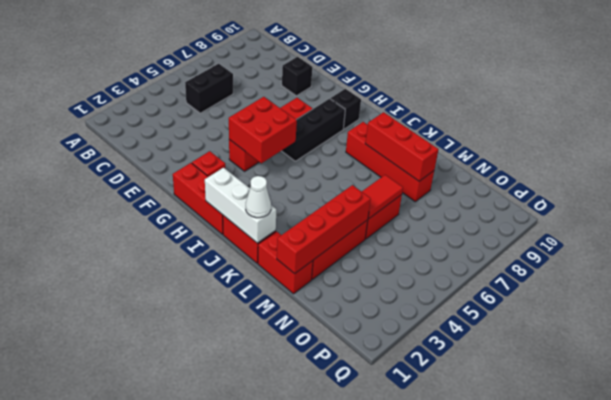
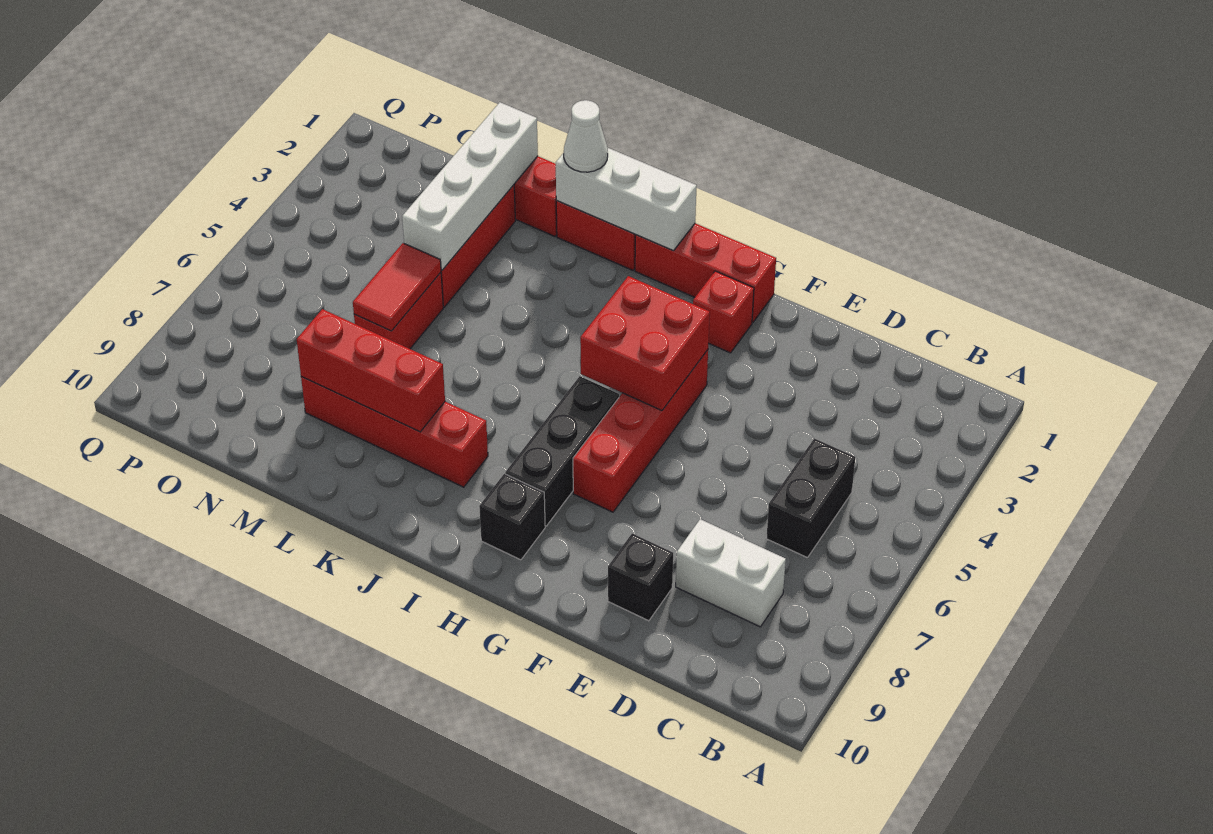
none -> white 1x2 brick [676,519,786,627]
red 1x4 brick [277,185,371,274] -> white 1x4 brick [402,102,538,270]

